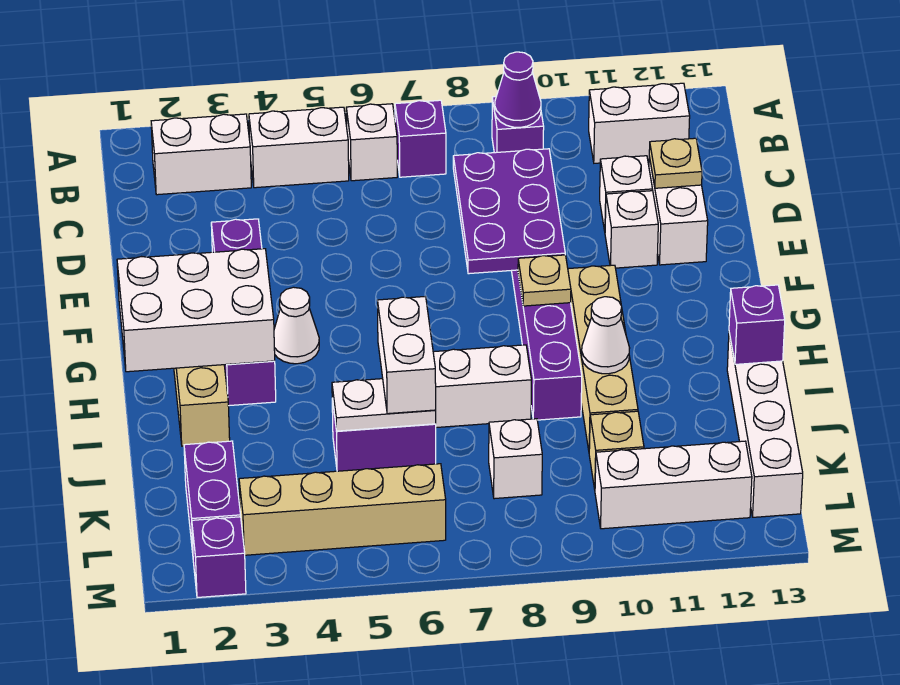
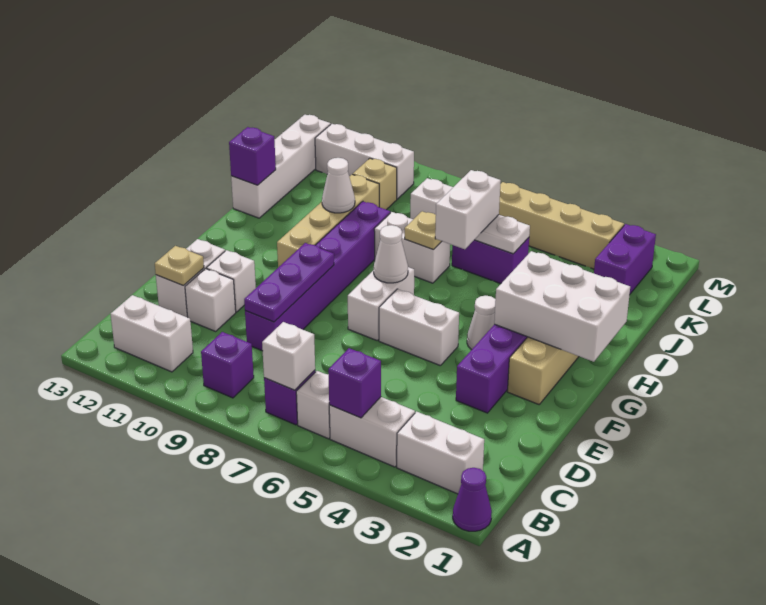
none -> white 1x1 brick [262,322,315,390]
purple 1x1 cone [495,52,541,127] -> purple 1x1 cone moved to [453,468,492,531]
purple 2x3 plate [453,149,565,274] -> purple 1x3 plate [244,243,334,322]
none -> white 1x2 brick [379,289,459,366]
none -> white 1x2 brick [348,267,414,340]
none -> white 1x1 cone [374,225,408,283]
tan 1x1 plate [518,255,571,306] -> tan 1x1 plate moved to [405,211,442,250]
purple 1x1 brick [192,517,246,598] -> purple 1x1 brick moved to [328,348,381,418]

